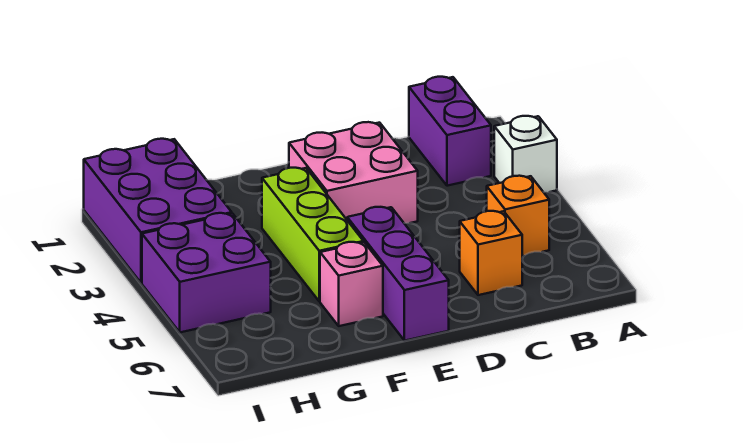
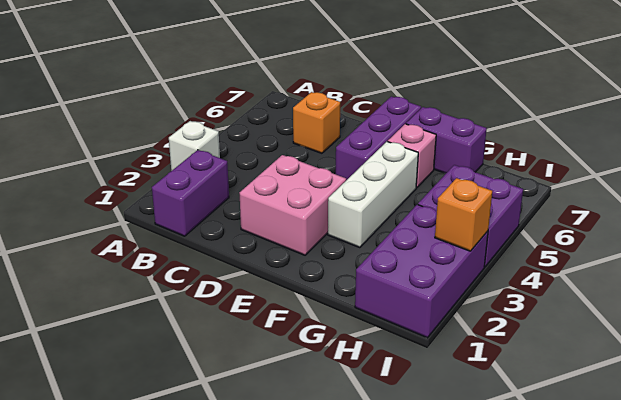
orange 1x1 brick [487,176,549,256] -> orange 1x1 brick moved to [435,178,492,251]
lime 1x3 brick [262,168,363,301] -> white 1x3 brick [328,142,418,248]
none -> purple 1x2 brick [406,107,487,173]

